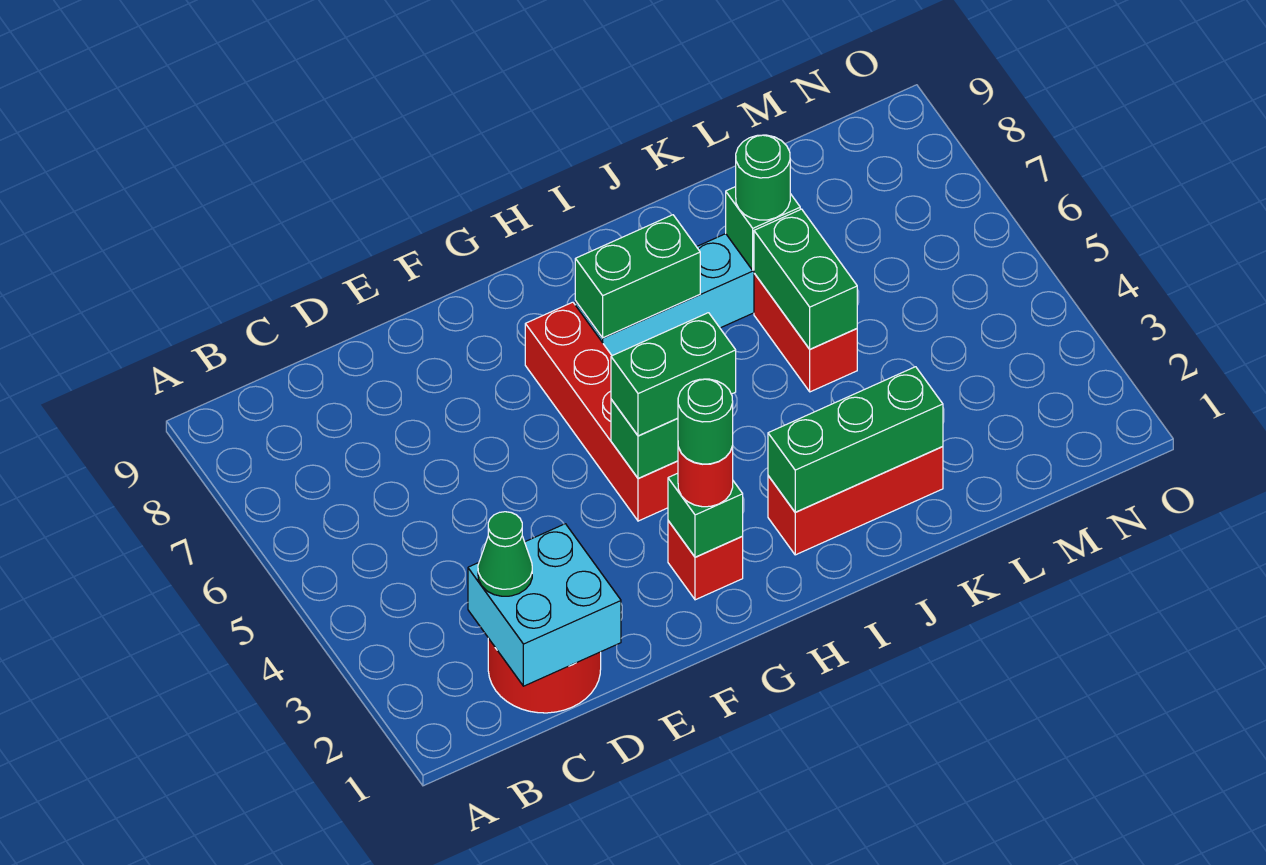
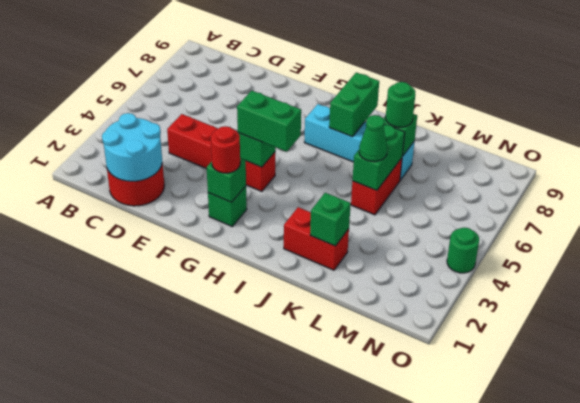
cyan 2x2 brick [468,524,621,686] -> cyan 2x2 round brick [102,113,162,181]
green 1x1 cone [478,512,532,596] -> green 1x1 cone moved to [359,115,387,162]
red 1x1 brick [668,521,743,600] -> green 1x1 brick [208,186,247,226]
green 1x1 round brick [678,379,733,464] -> green 1x1 round brick moved to [447,227,479,273]
red 1x4 brick [525,302,678,521] -> red 1x4 brick turned to [167,114,275,191]
green 1x2 brick [575,215,700,338] -> green 1x2 brick turned to [329,73,379,137]
red 1x3 brick [768,447,943,555] -> red 1x2 brick [284,207,349,270]
green 1x3 brick [768,367,943,512] -> green 1x1 brick [310,193,351,246]

